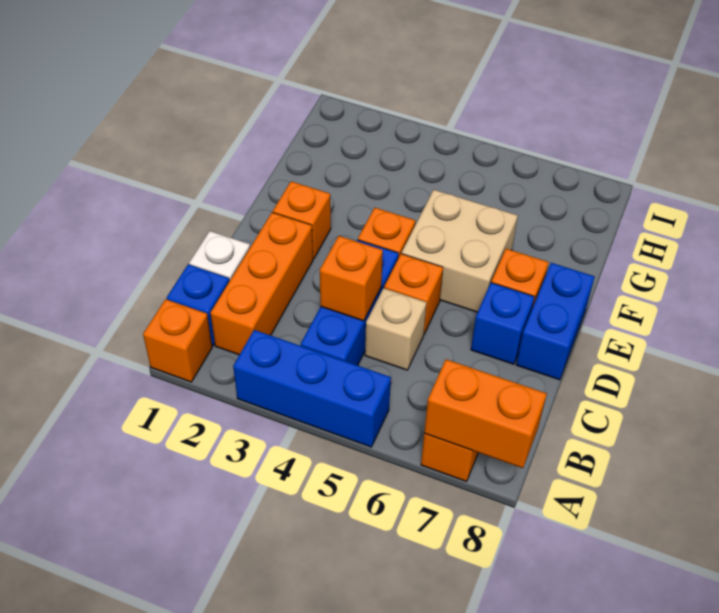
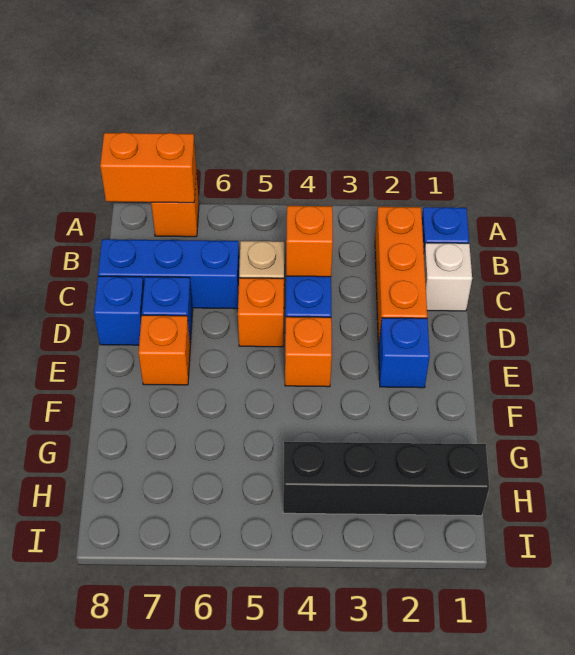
orange 1x1 brick [143,299,212,382] -> none
blue 1x3 brick [233,330,391,447] -> blue 1x3 brick moved to [98,239,239,309]
blue 1x2 brick [516,263,595,380] -> blue 1x1 brick [94,276,144,345]
orange 1x1 brick [273,181,331,259] -> blue 1x1 brick [379,318,430,388]
tan 2x2 brick [402,190,518,312] -> none
none -> black 1x4 brick [283,442,489,516]

